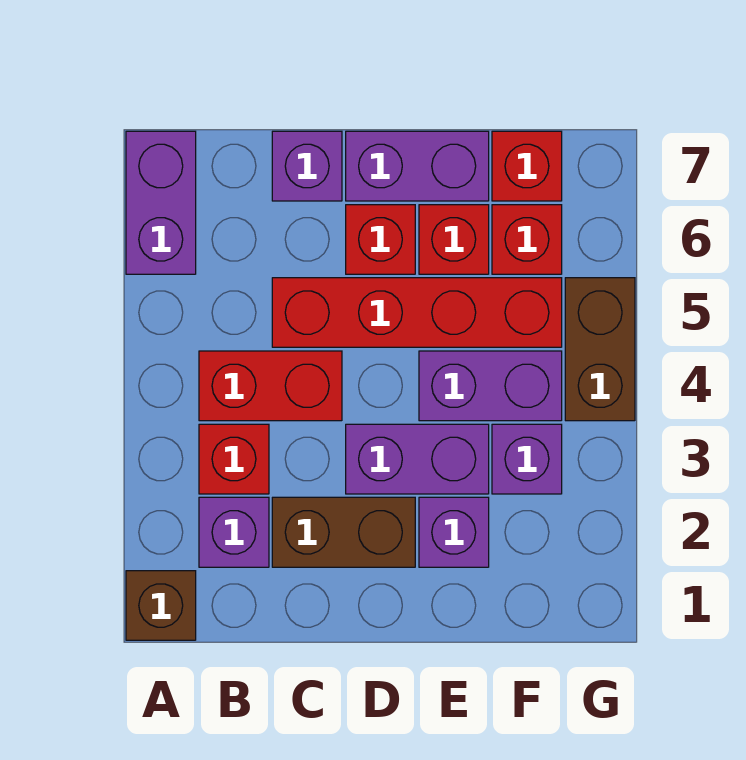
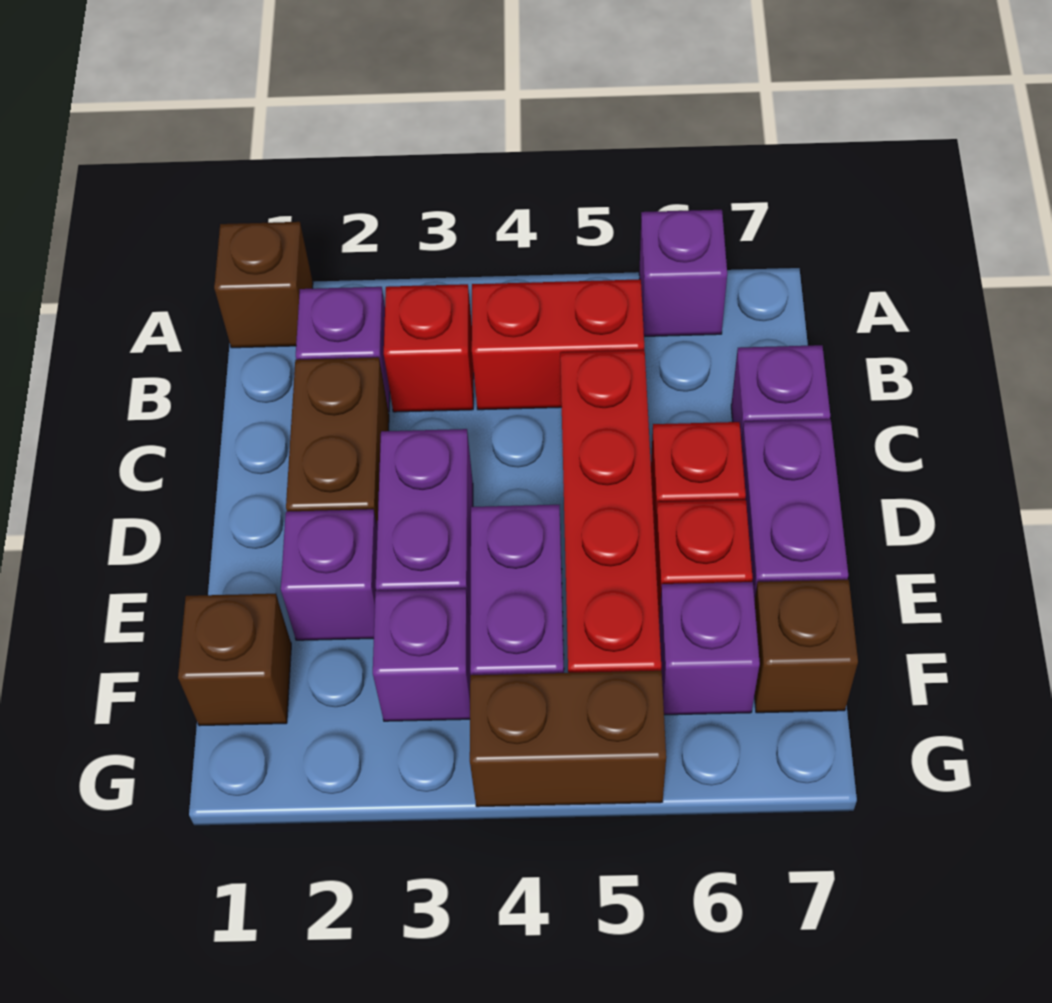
purple 1x2 brick [126,131,196,274] -> purple 1x1 brick [639,210,727,336]
red 1x2 brick [199,351,342,421] -> red 1x2 brick turned to [472,279,644,410]
none -> brown 1x1 brick [178,594,291,726]
red 1x1 brick [492,205,562,274] -> purple 1x1 brick [659,582,760,715]
red 1x1 brick [492,131,562,201] -> brown 1x1 brick [754,580,858,713]

